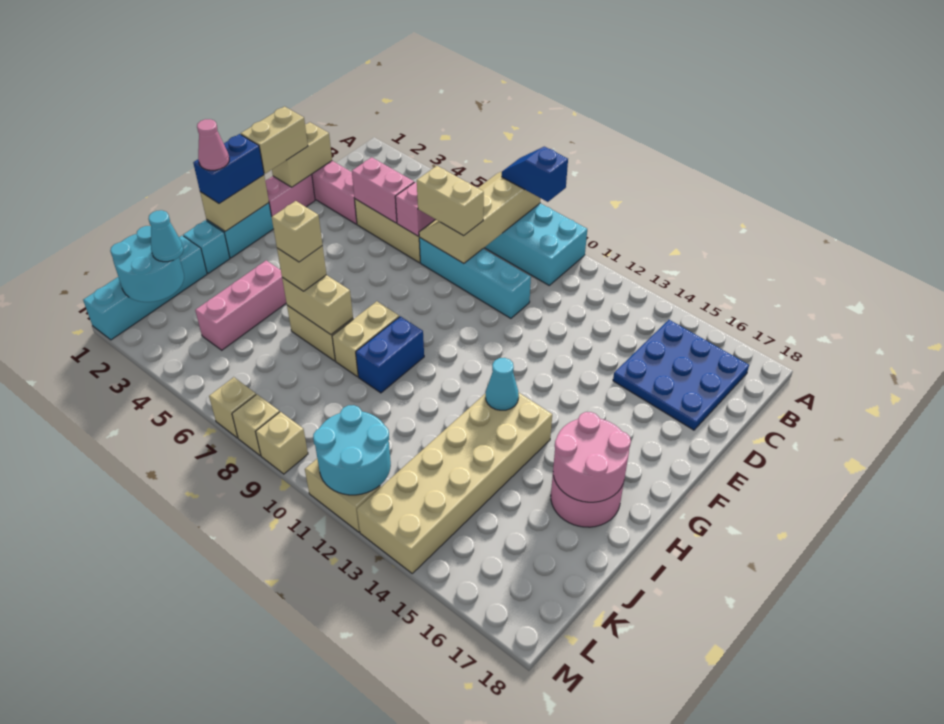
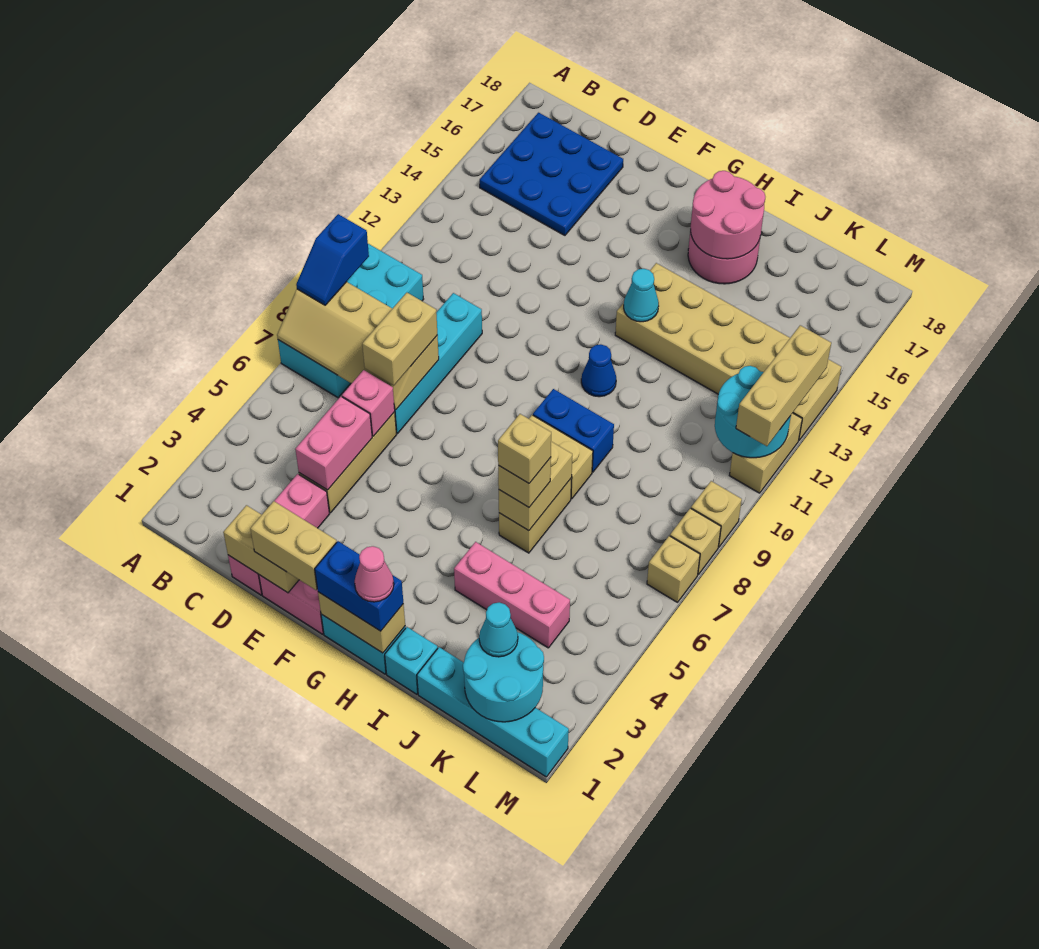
none -> blue 1x1 cone [581,344,616,397]
none -> tan 1x3 brick [736,325,831,446]

